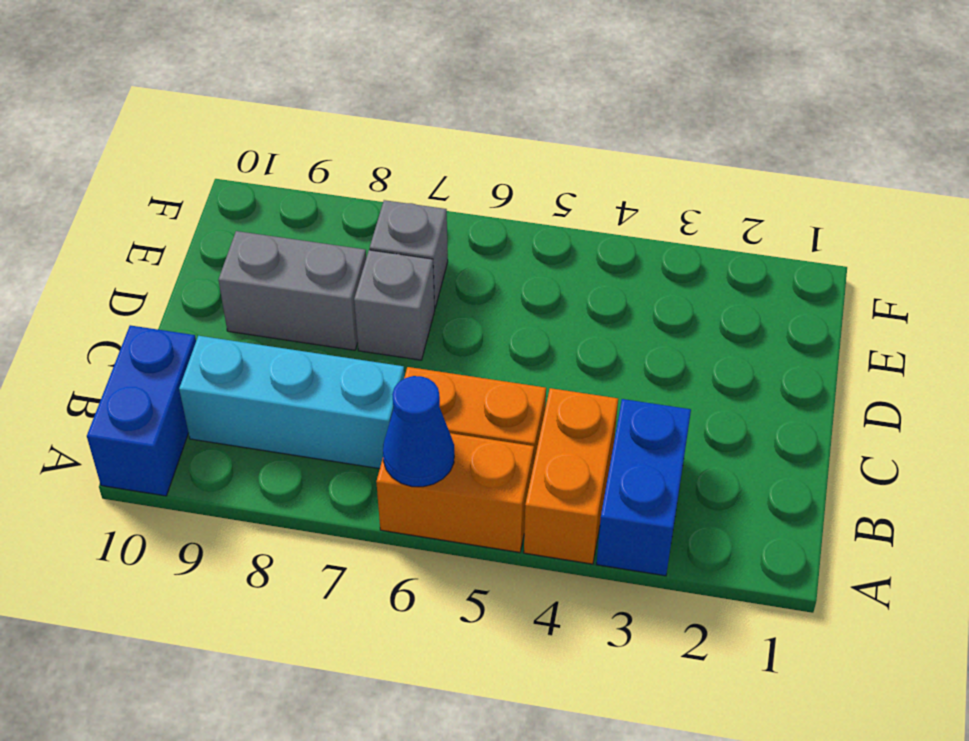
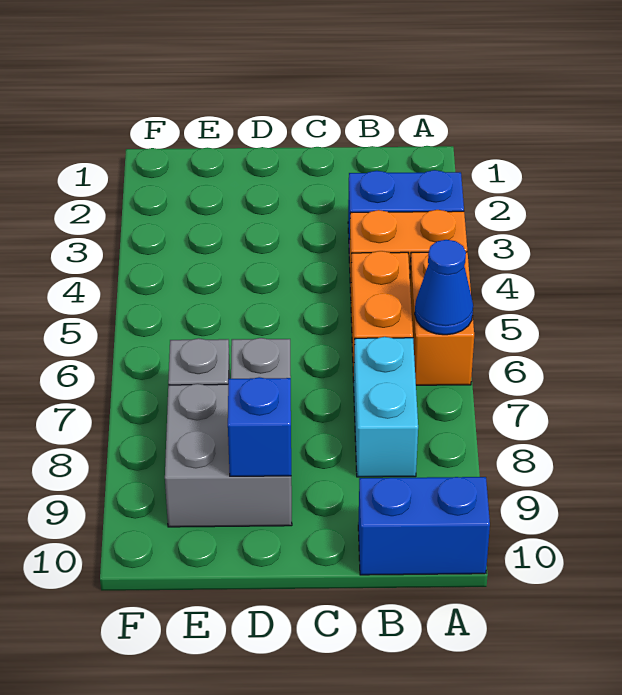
cyan 1x3 brick [179,336,404,469] -> cyan 1x2 brick [354,337,418,477]
grey 1x2 brick [219,231,366,350] -> grey 2x2 brick [165,384,292,527]
none -> blue 1x1 brick [228,377,291,476]

